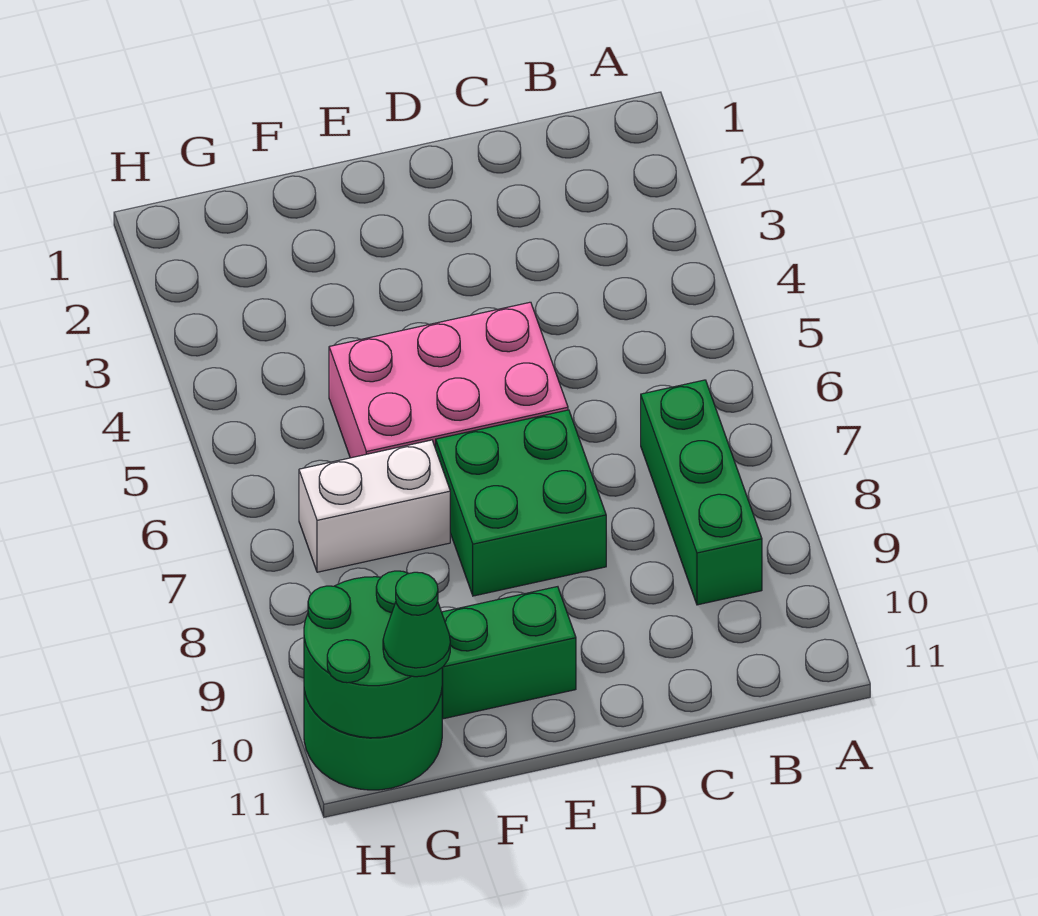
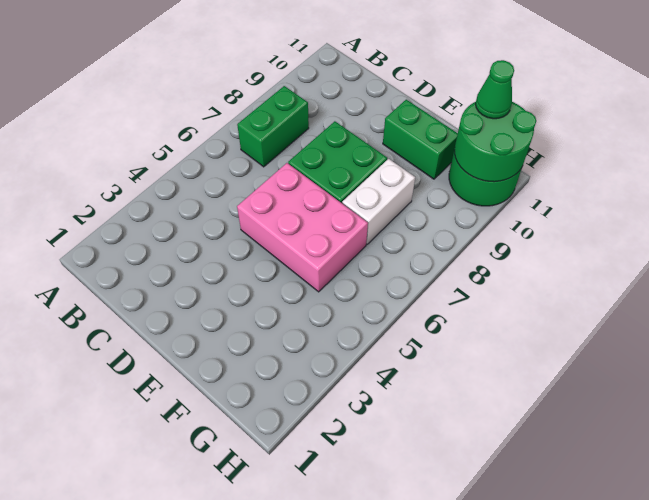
green 1x3 brick [641,380,762,605] -> green 1x2 brick [237,86,309,167]
white 1x2 brick [299,440,450,572] -> white 1x2 brick turned to [342,159,415,244]

